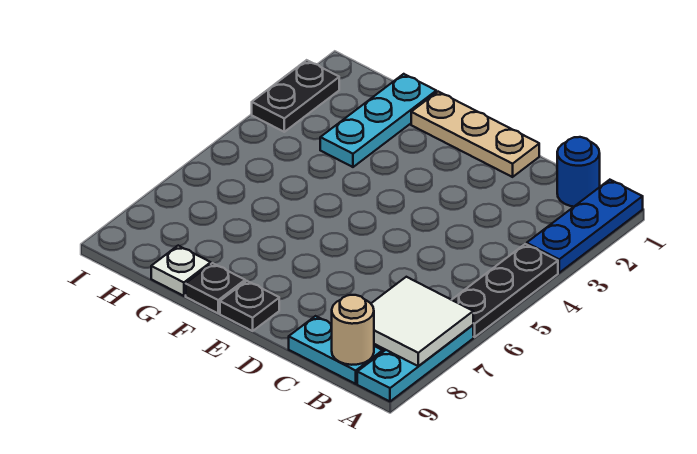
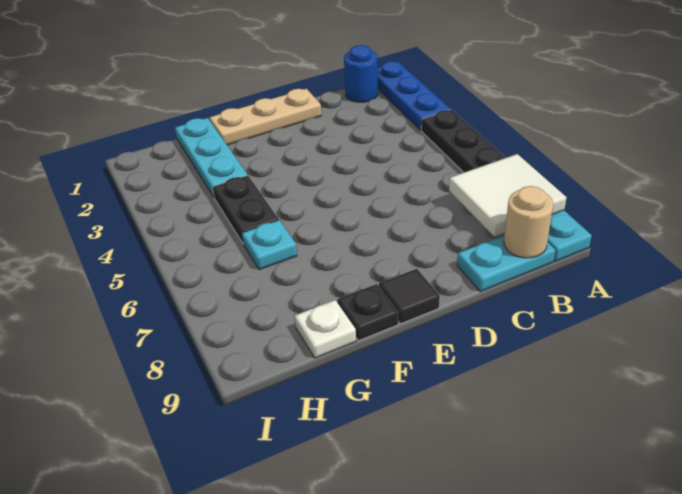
black 1x1 plate [220,281,279,331] -> black 1x1 tile [379,269,440,324]
none -> cyan 1x1 plate [242,220,297,270]
black 1x2 plate [252,60,339,132] -> black 1x2 plate moved to [213,175,279,244]

